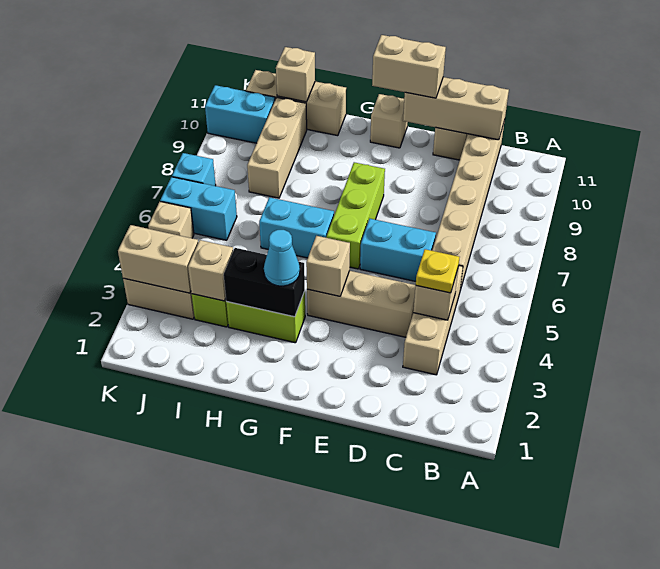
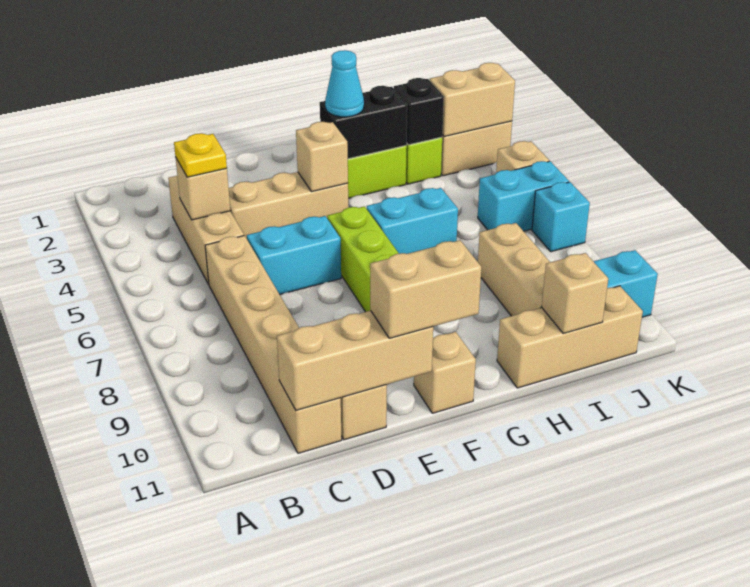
tan 1x1 brick [188,240,233,301] -> black 1x1 brick [394,78,444,145]

